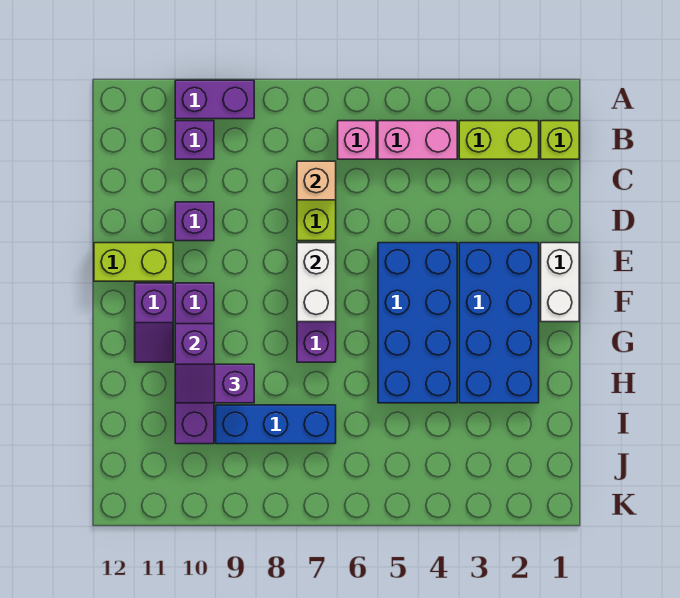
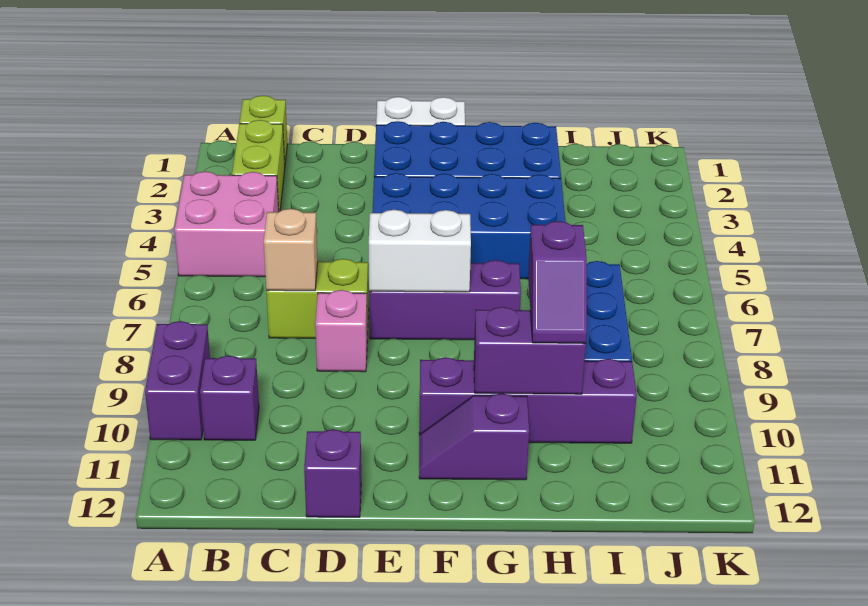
pink 1x2 brick [378,121,457,159] -> pink 2x2 brick [174,171,279,277]
pink 1x1 brick [338,121,376,159] -> pink 1x1 brick moved to [315,290,367,372]
purple 1x1 brick [175,202,214,241] -> purple 1x1 brick moved to [304,429,361,517]
lime 1x2 brick [94,243,173,281] -> none
purple 1x2 slope [135,283,173,362] -> purple 1x2 slope turned to [419,393,529,480]

